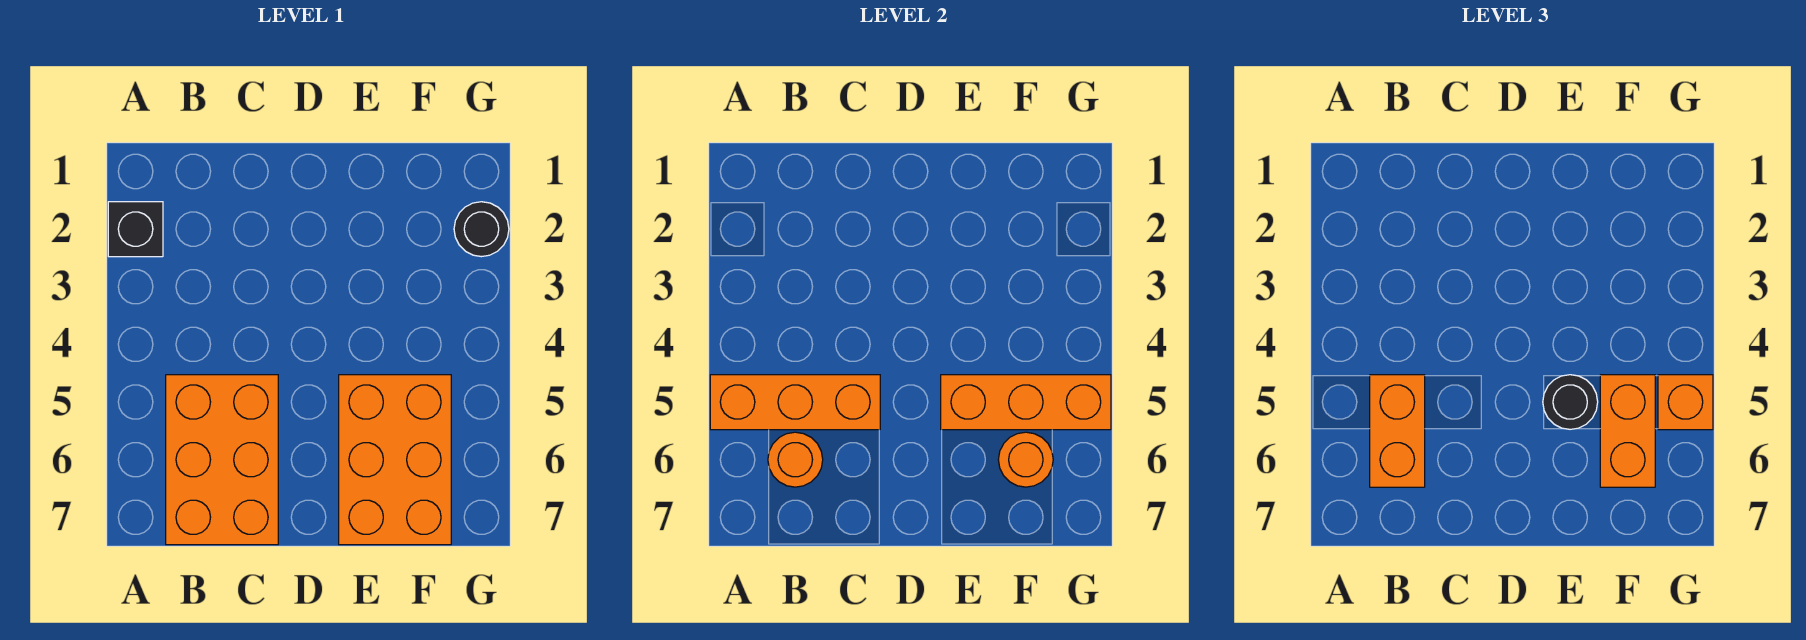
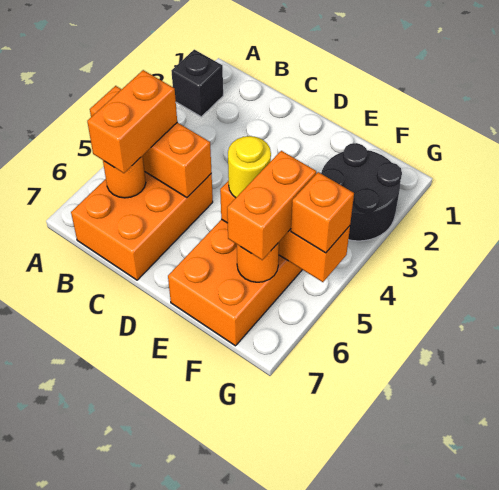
black 1x1 round brick [1543,375,1598,429] -> yellow 1x1 round brick [228,136,271,198]
black 1x1 round brick [454,202,509,257] -> black 2x2 round brick [321,143,402,241]

